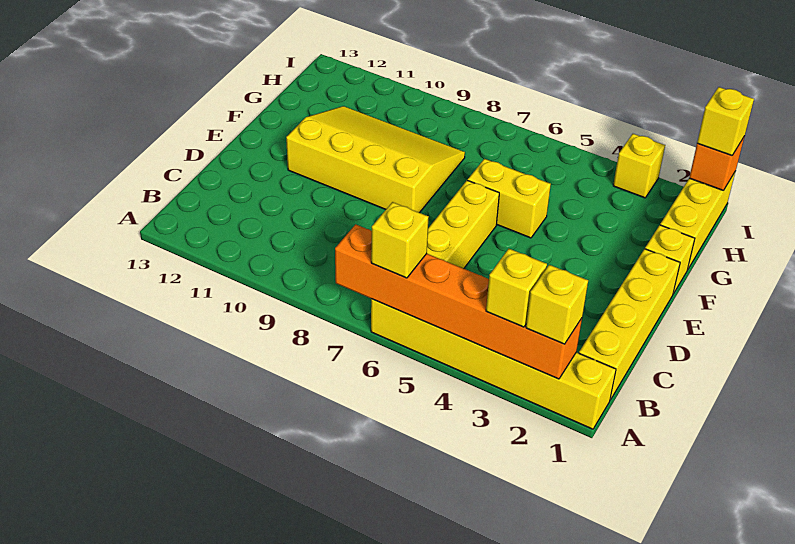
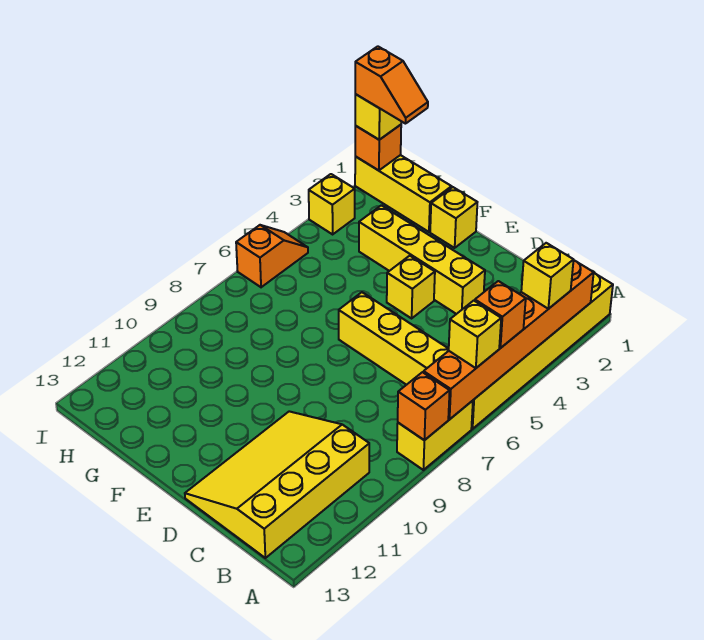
yellow 1x1 brick [526,265,588,344] -> yellow 1x1 brick moved to [387,256,435,318]
none -> orange 1x1 brick [475,281,526,348]
none -> orange 1x1 brick [398,372,450,440]
yellow 1x4 brick [579,249,680,400] -> yellow 1x4 brick moved to [359,205,485,314]
yellow 3x4 slope [286,106,465,213] -> yellow 3x4 slope moved to [185,411,369,558]
yellow 1x2 brick [468,159,551,238] -> yellow 1x2 brick moved to [397,401,473,470]
none -> orange 1x2 slope [355,46,428,124]
none -> orange 1x2 slope [236,225,308,287]

